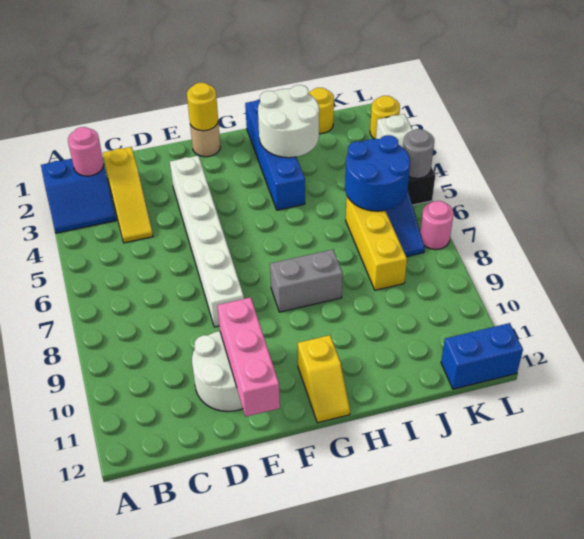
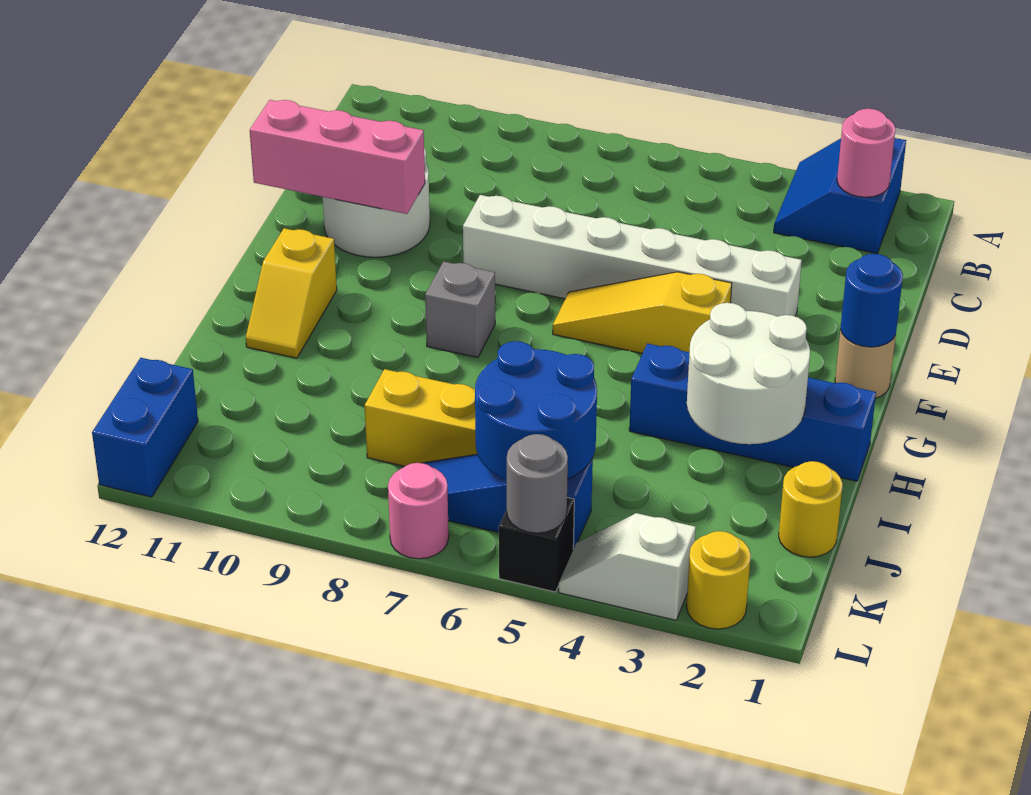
yellow 1x3 slope [103,147,153,243] -> yellow 1x3 slope moved to [553,272,732,353]
yellow 1x1 round brick [187,83,218,131] -> blue 1x1 round brick [840,254,903,347]
grey 1x2 brick [270,250,343,312] -> grey 1x1 brick [425,262,495,358]
yellow 1x2 slope [298,335,350,423] -> yellow 1x2 slope turned to [246,228,337,358]

